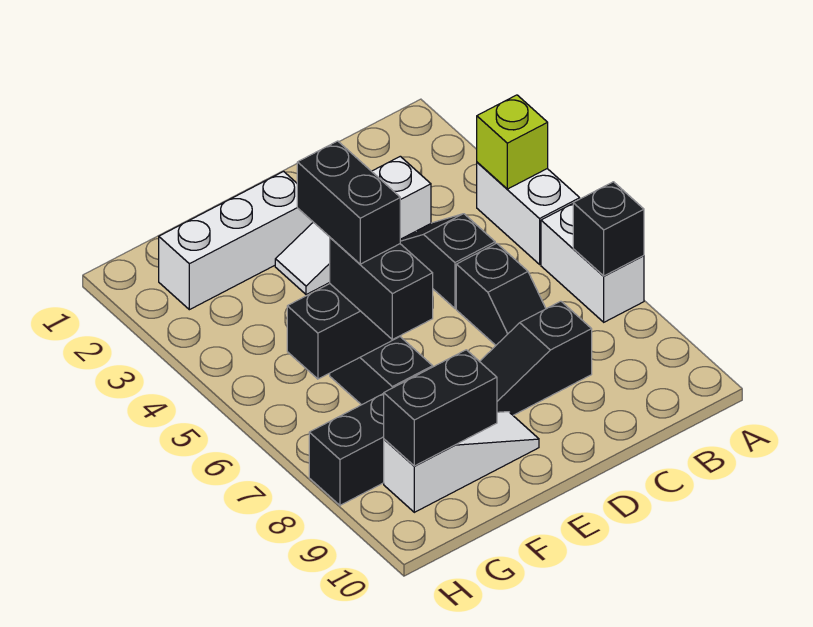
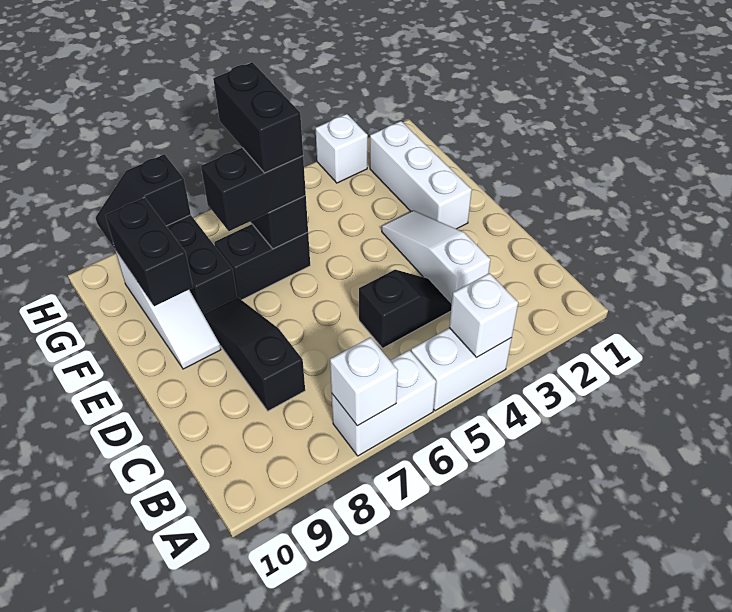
lime 1x1 brick [477,95,548,189] -> white 1x1 brick [449,273,518,357]
black 1x1 brick [573,182,644,276] -> white 1x1 brick [330,337,398,426]
black 1x2 slope [456,243,546,345] -> black 1x2 slope moved to [95,154,191,249]
black 1x2 brick [297,141,400,264] -> black 1x2 brick turned to [213,62,303,173]
none -> white 1x1 brick [315,114,368,183]

